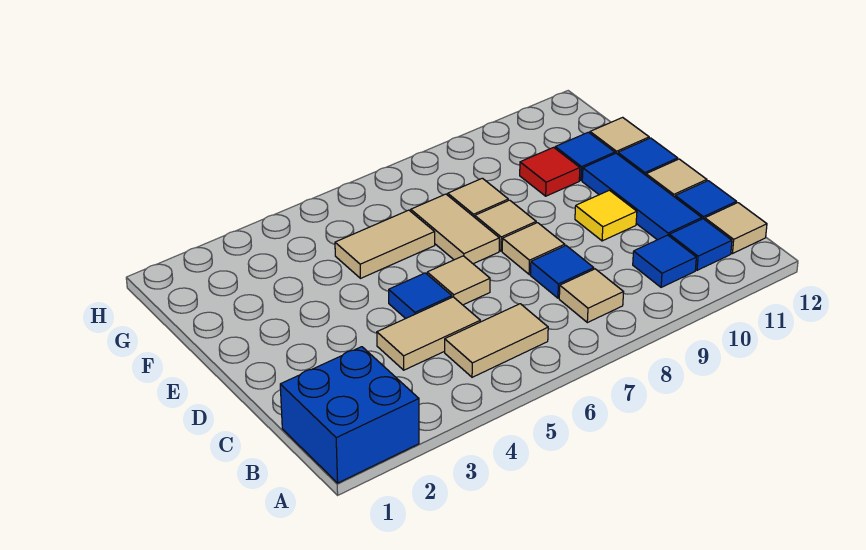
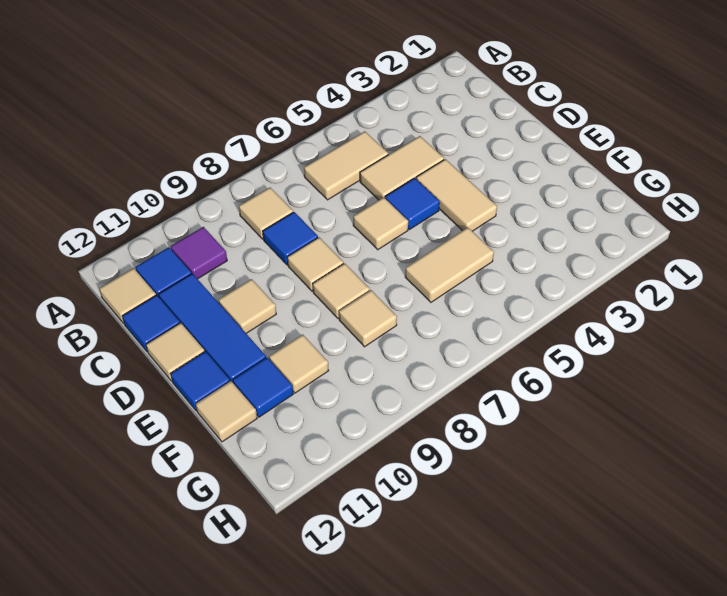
blue 2x2 brick [280,347,419,483] -> none
blue 1x1 tile [633,235,696,287] -> purple 1x1 tile [171,227,227,279]
yellow 1x1 tile [575,190,637,241] -> tan 1x1 tile [219,279,276,333]
tan 1x2 tile [411,194,499,264] -> tan 1x2 tile moved to [416,159,497,231]
red 1x1 tile [520,147,580,196] -> tan 1x1 tile [269,334,329,393]

